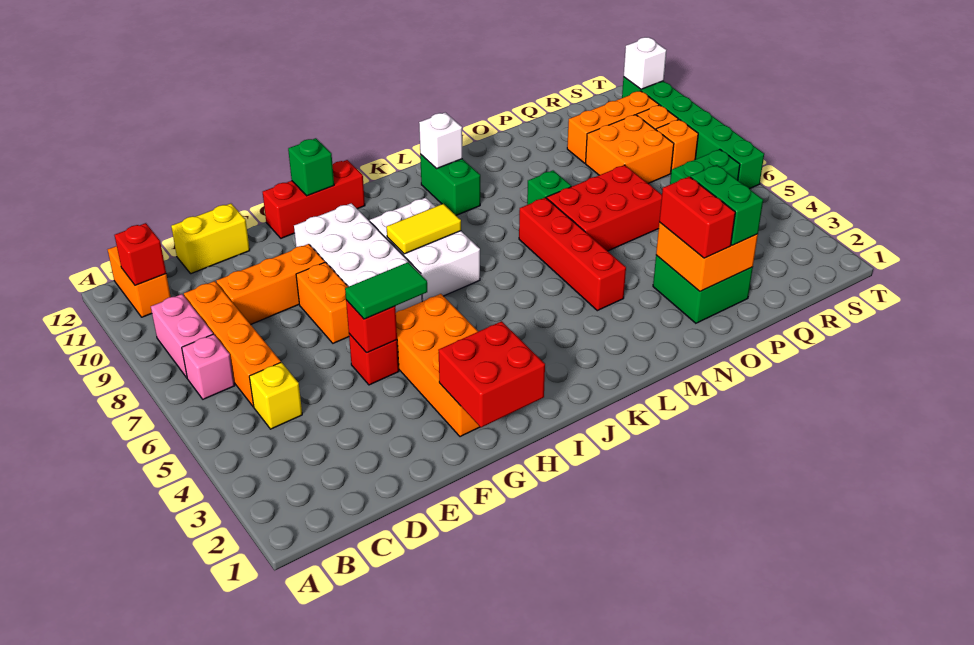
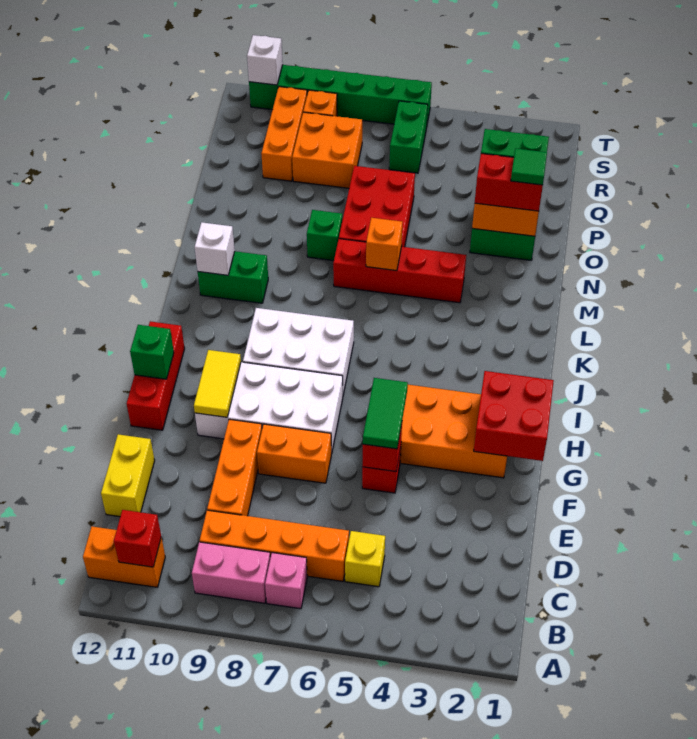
yellow 1x2 tile [387,204,461,254] -> yellow 1x2 tile moved to [194,350,241,417]
none -> green 1x1 tile [511,148,547,185]
orange 1x1 brick [656,119,698,170] -> orange 1x1 brick moved to [366,218,402,271]

